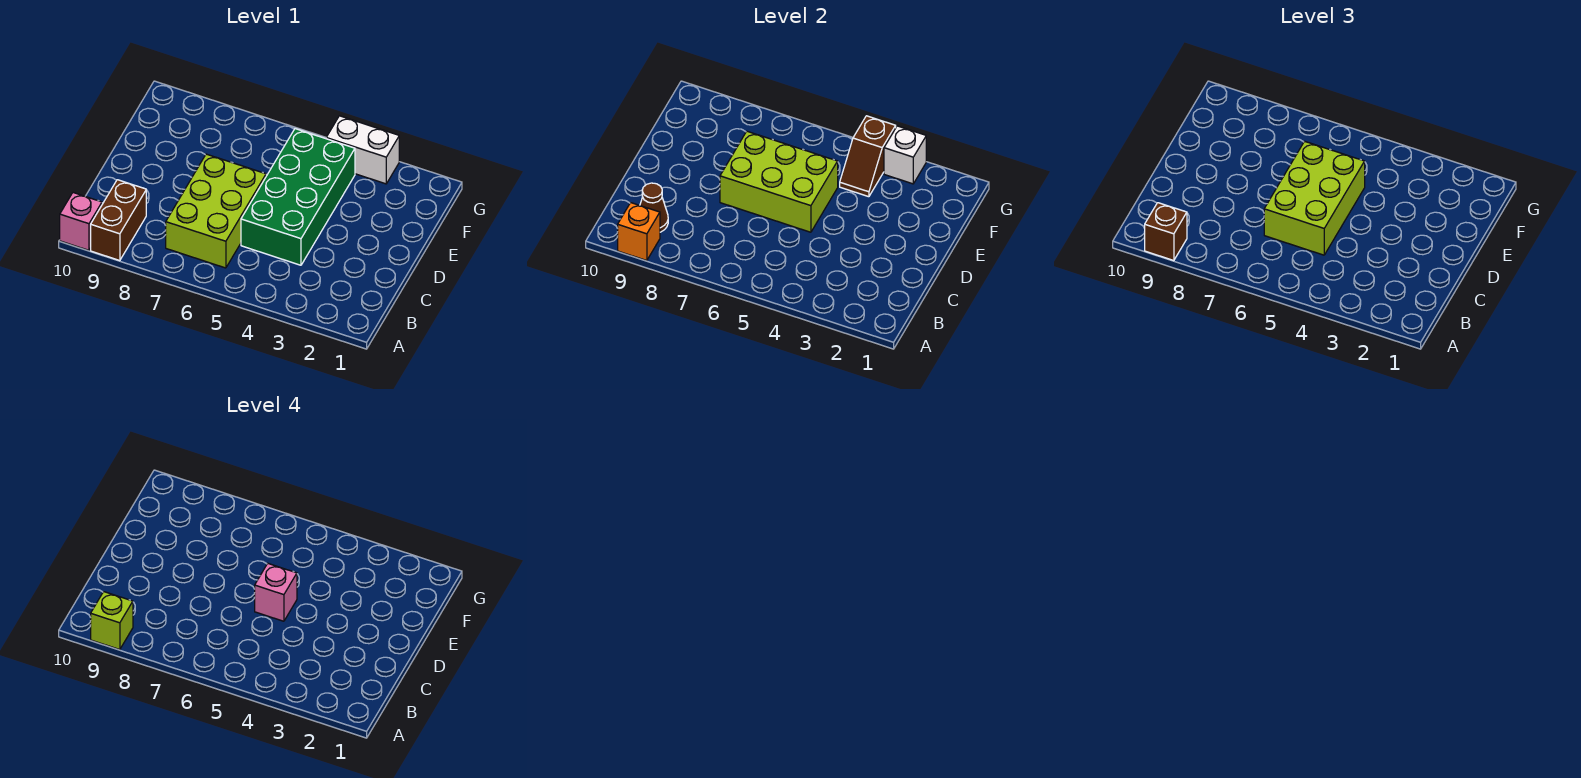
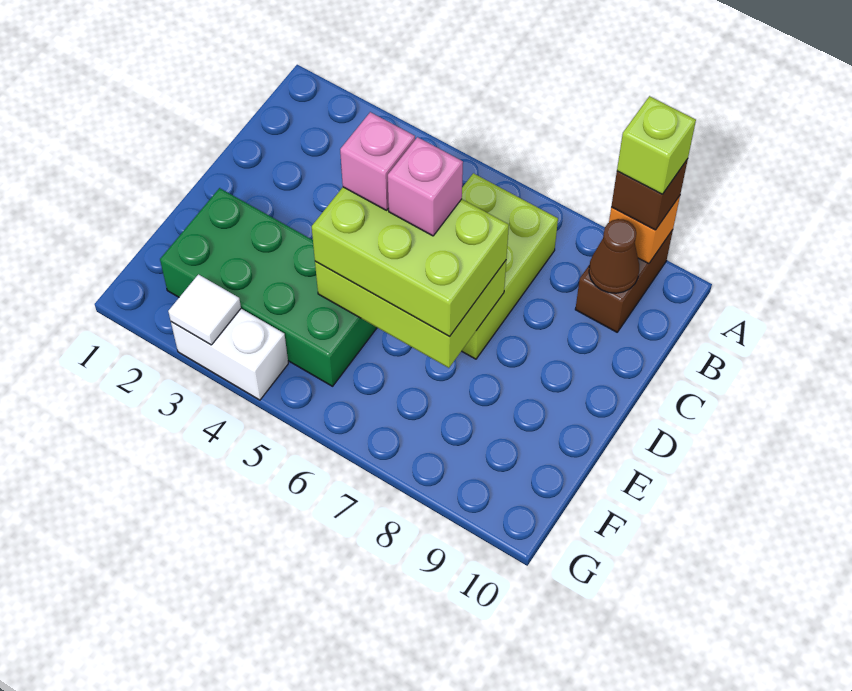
pink 1x1 brick [60,193,102,250] -> pink 1x1 brick moved to [388,137,463,236]
green 2x4 brick [241,129,355,265] -> green 2x4 brick turned to [160,188,377,386]
lime 2x3 brick [1264,141,1365,255] -> lime 2x3 brick turned to [312,187,509,337]
brown 1x2 slope [840,116,896,197] -> none
white 1x1 brick [884,126,926,184] -> white 1x1 tile [168,274,241,345]

